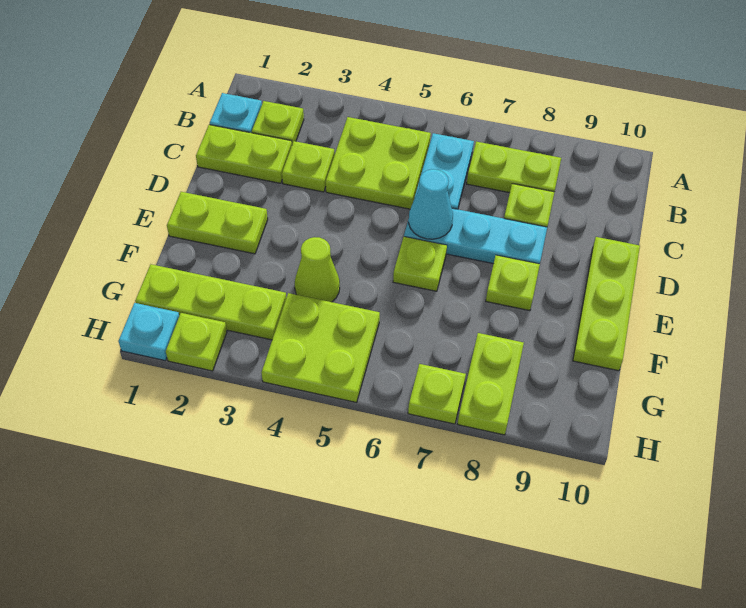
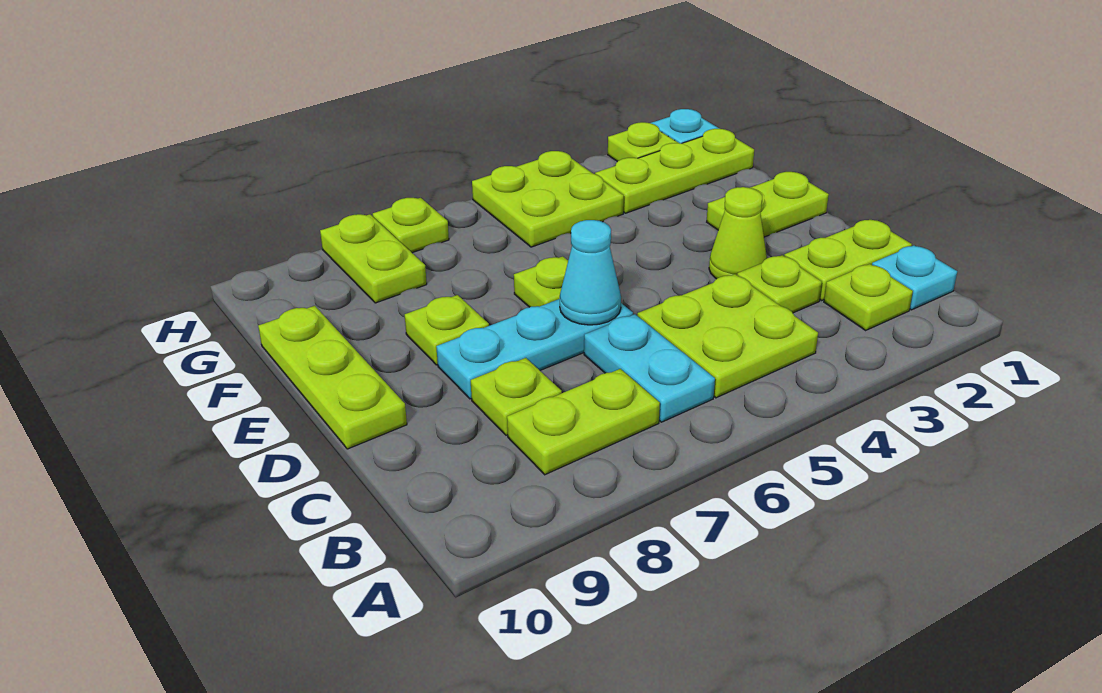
lime 1x1 cone [295,237,340,302] -> lime 1x1 cone moved to [709,187,767,279]

